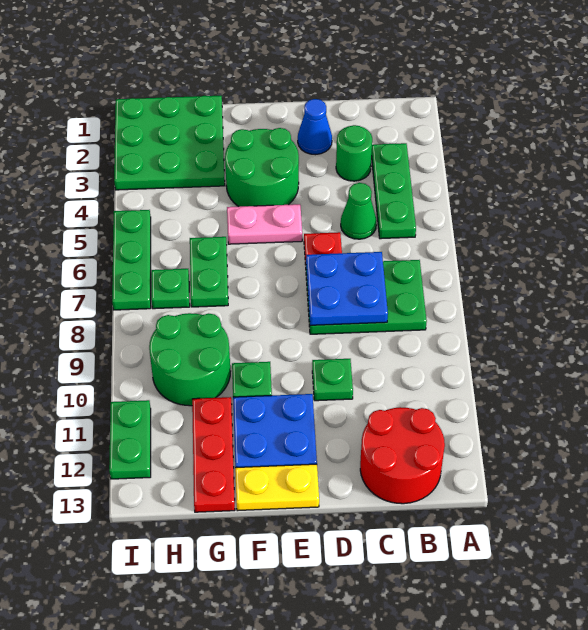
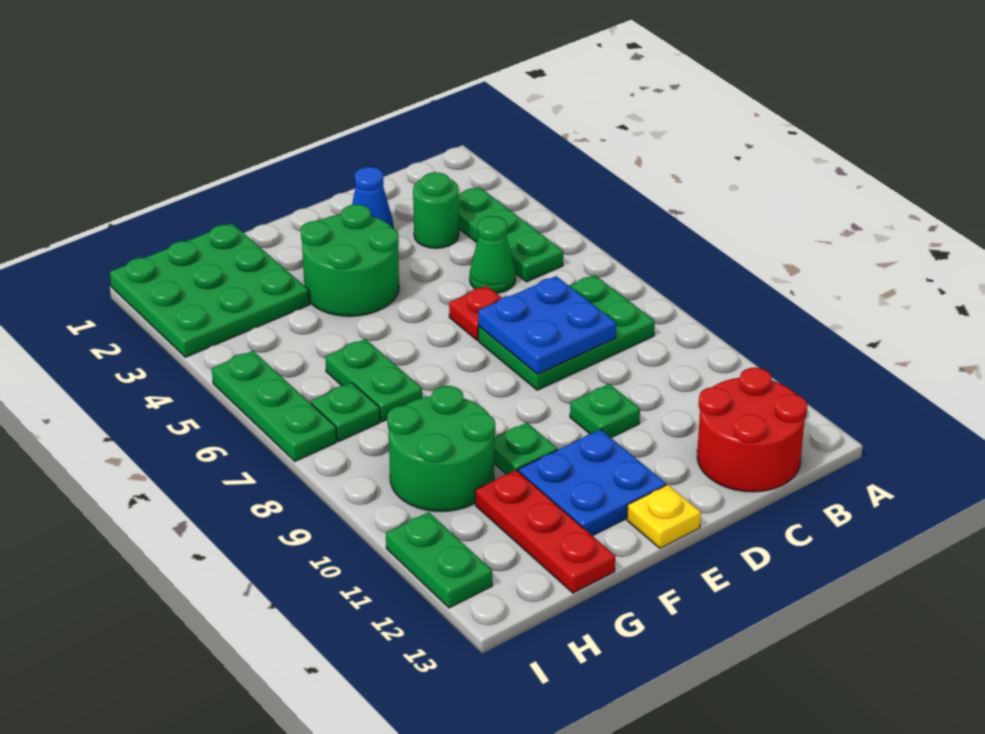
pink 1x2 plate [227,204,302,244] -> none
yellow 1x2 plate [235,464,319,511] -> yellow 1x1 plate [627,485,701,548]

